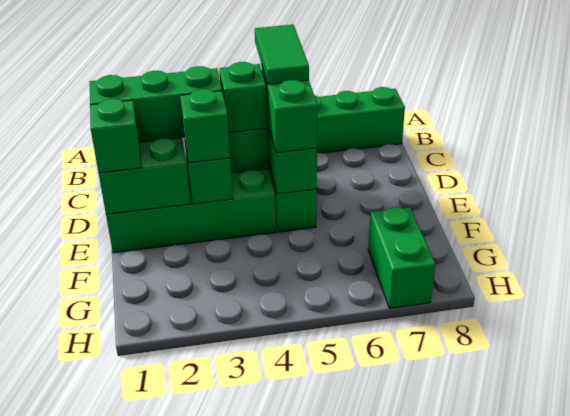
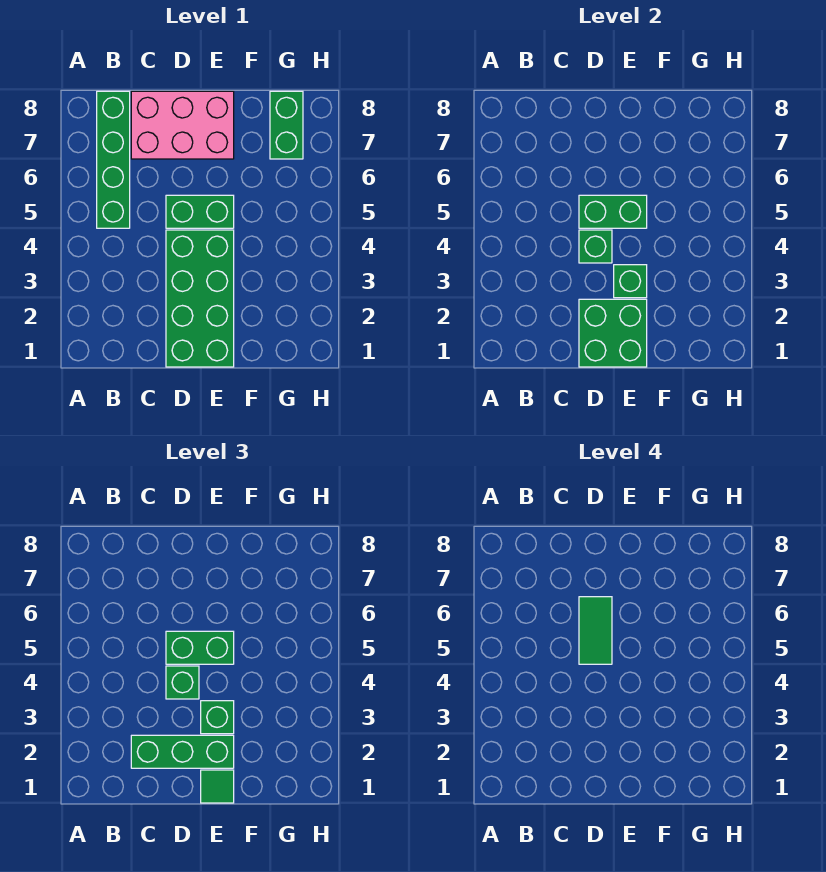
green 1x2 tile [255,25,309,84] -> green 1x2 tile turned to [579,597,612,664]
none -> pink 2x3 brick [131,91,234,159]
green 1x3 brick [90,66,222,142] -> green 1x3 brick turned to [131,735,234,768]
green 1x1 brick [90,99,141,173] -> green 1x1 tile [201,770,234,803]
green 1x2 brick [368,207,435,308] -> green 1x2 brick turned to [270,91,303,159]

